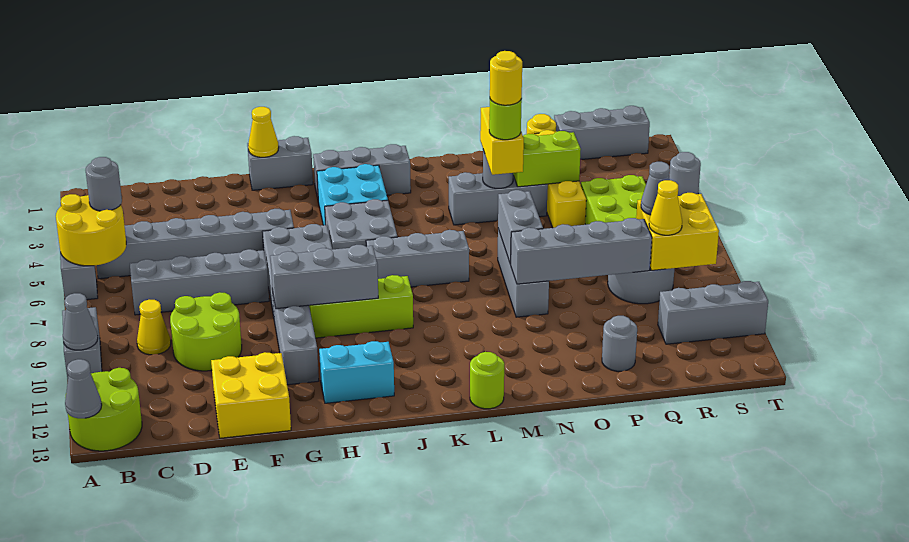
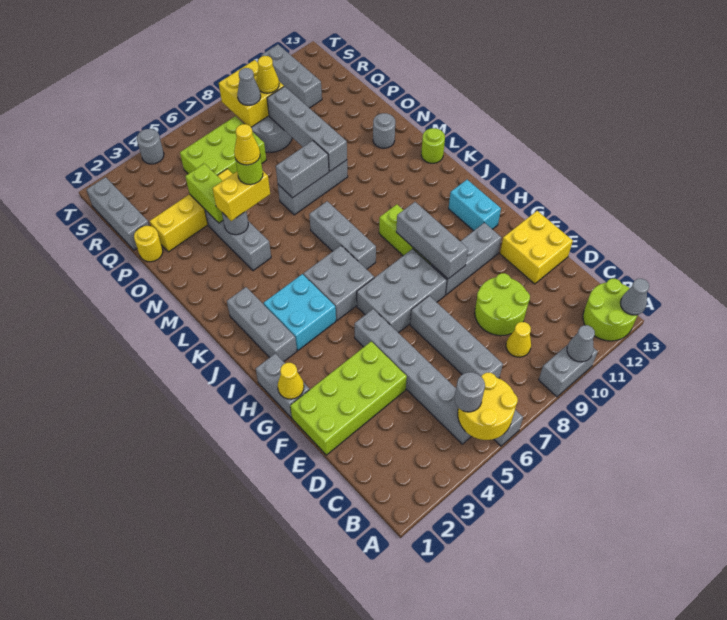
none -> lime 2x4 brick [290,342,407,455]
yellow 1x1 round brick [490,51,522,105] -> yellow 1x1 cone [234,124,260,165]
grey 1x1 round brick [602,316,637,371] -> grey 1x1 round brick moved to [373,113,395,148]

